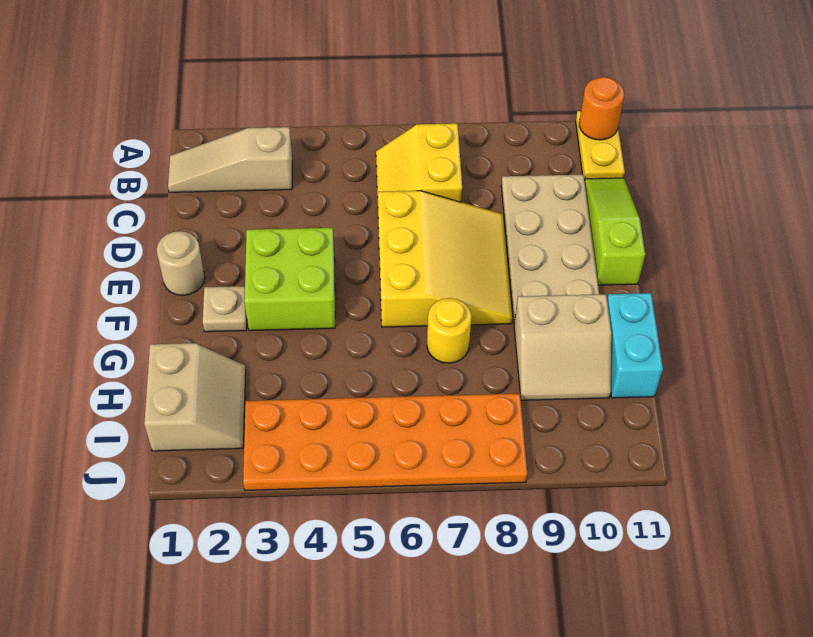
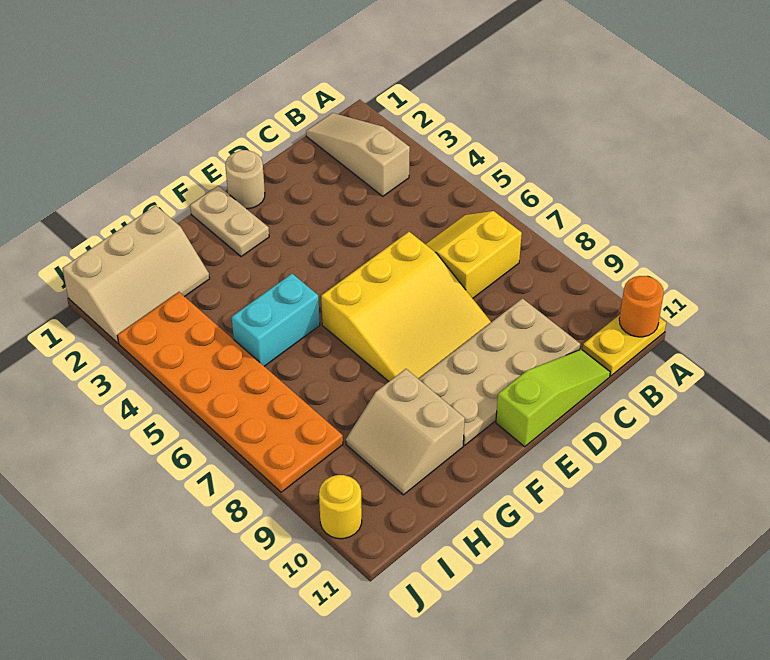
lime 2x2 brick [244,228,335,331] -> none
tan 1x1 plate [203,286,247,332] -> tan 1x2 plate [190,186,269,257]
yellow 1x1 round brick [427,298,472,363] -> yellow 1x1 round brick moved to [319,475,362,539]
cyan 1x2 brick [607,293,663,398] -> cyan 1x2 brick moved to [232,274,320,366]
tan 2x2 slope [144,343,246,451] -> tan 2x3 slope [62,205,210,343]

